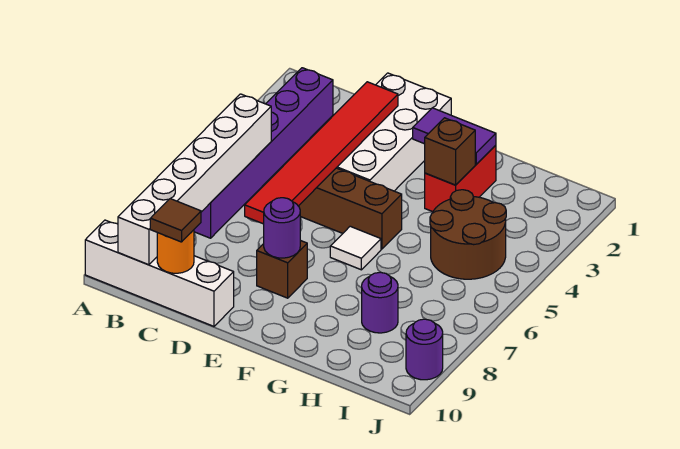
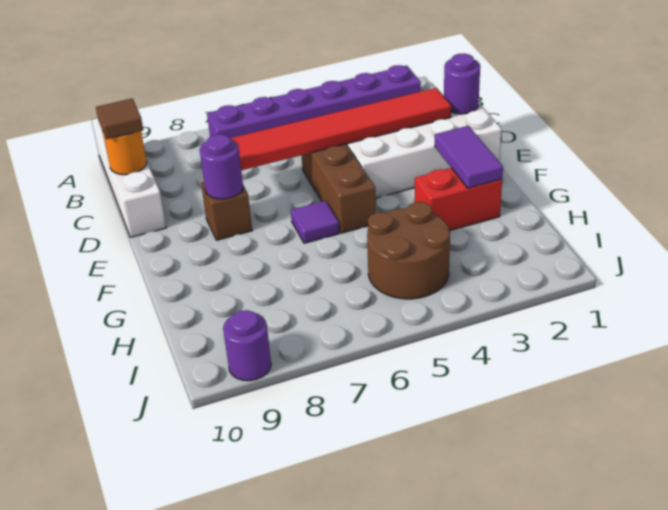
white 1x6 brick [118,94,271,265] -> none
white 1x1 tile [330,226,381,270] -> purple 1x1 tile [291,201,339,243]
brown 1x1 brick [425,118,475,185] -> none
purple 1x1 round brick [362,272,398,333] -> purple 1x1 round brick moved to [444,53,480,114]

